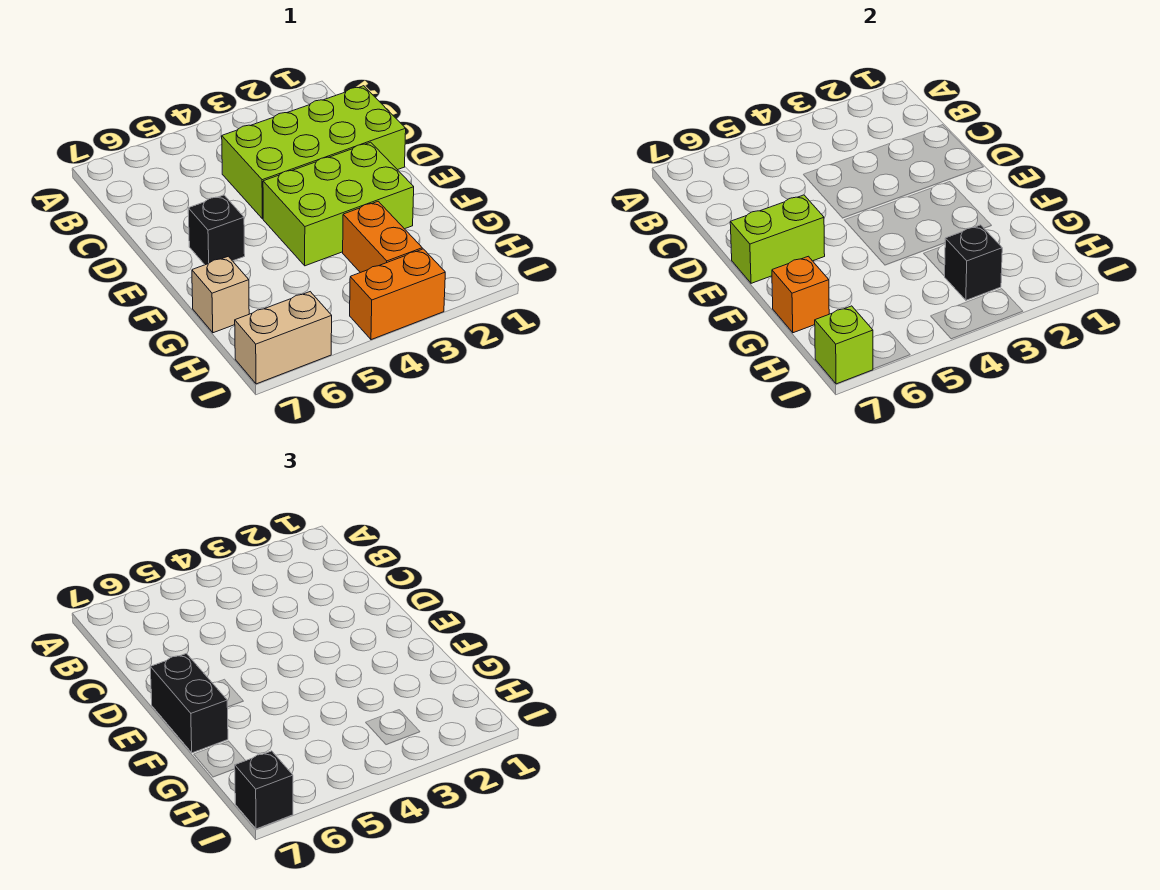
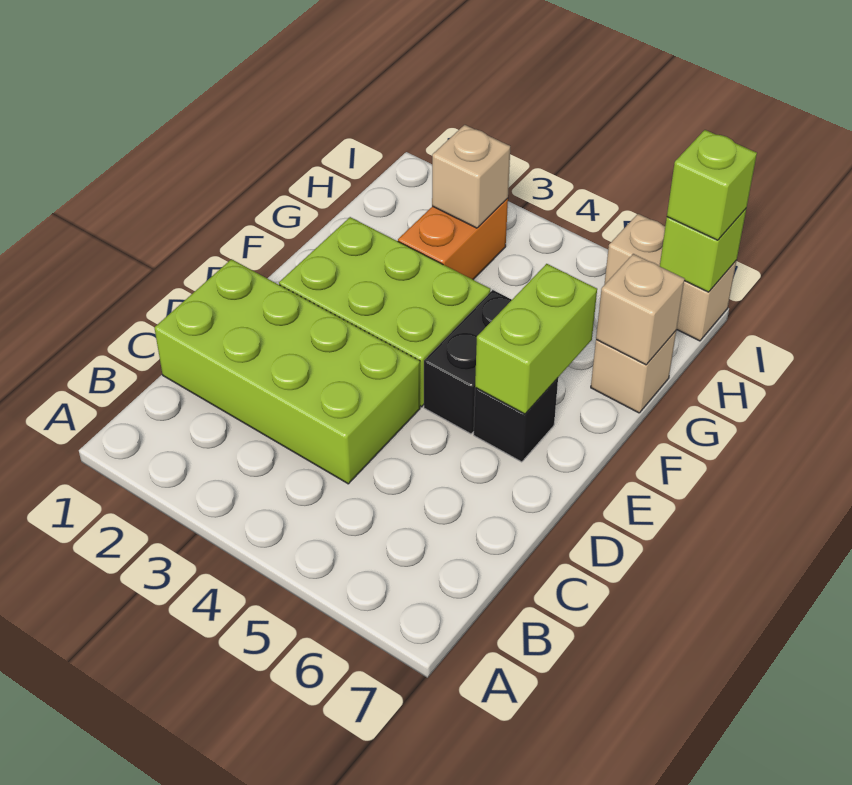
lime 1x2 brick [730,195,825,283] -> lime 1x2 brick turned to [475,264,597,414]
black 1x2 brick [150,654,228,753] -> black 1x2 brick moved to [424,290,511,434]
orange 1x1 brick [772,256,829,333] -> tan 1x1 brick [596,254,685,365]
black 1x1 brick [945,225,1002,300] -> tan 1x1 brick [432,125,510,228]
orange 1x2 brick [350,249,445,340] -> none
black 1x1 brick [235,751,293,829] -> lime 1x1 brick [667,130,757,240]

